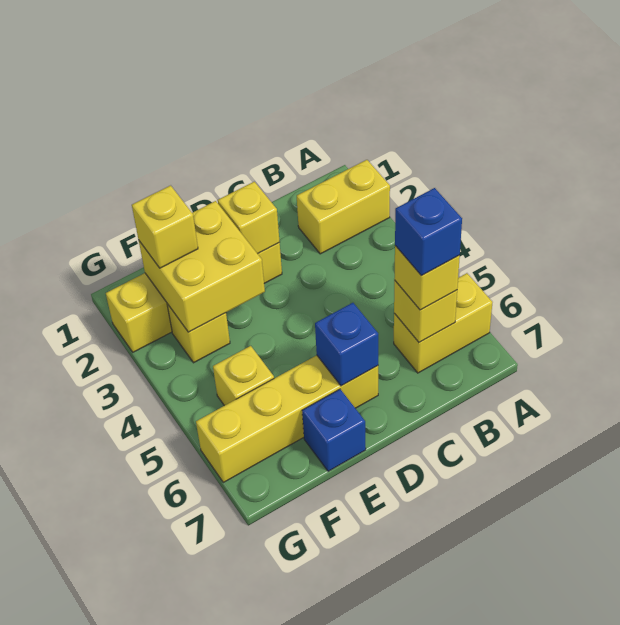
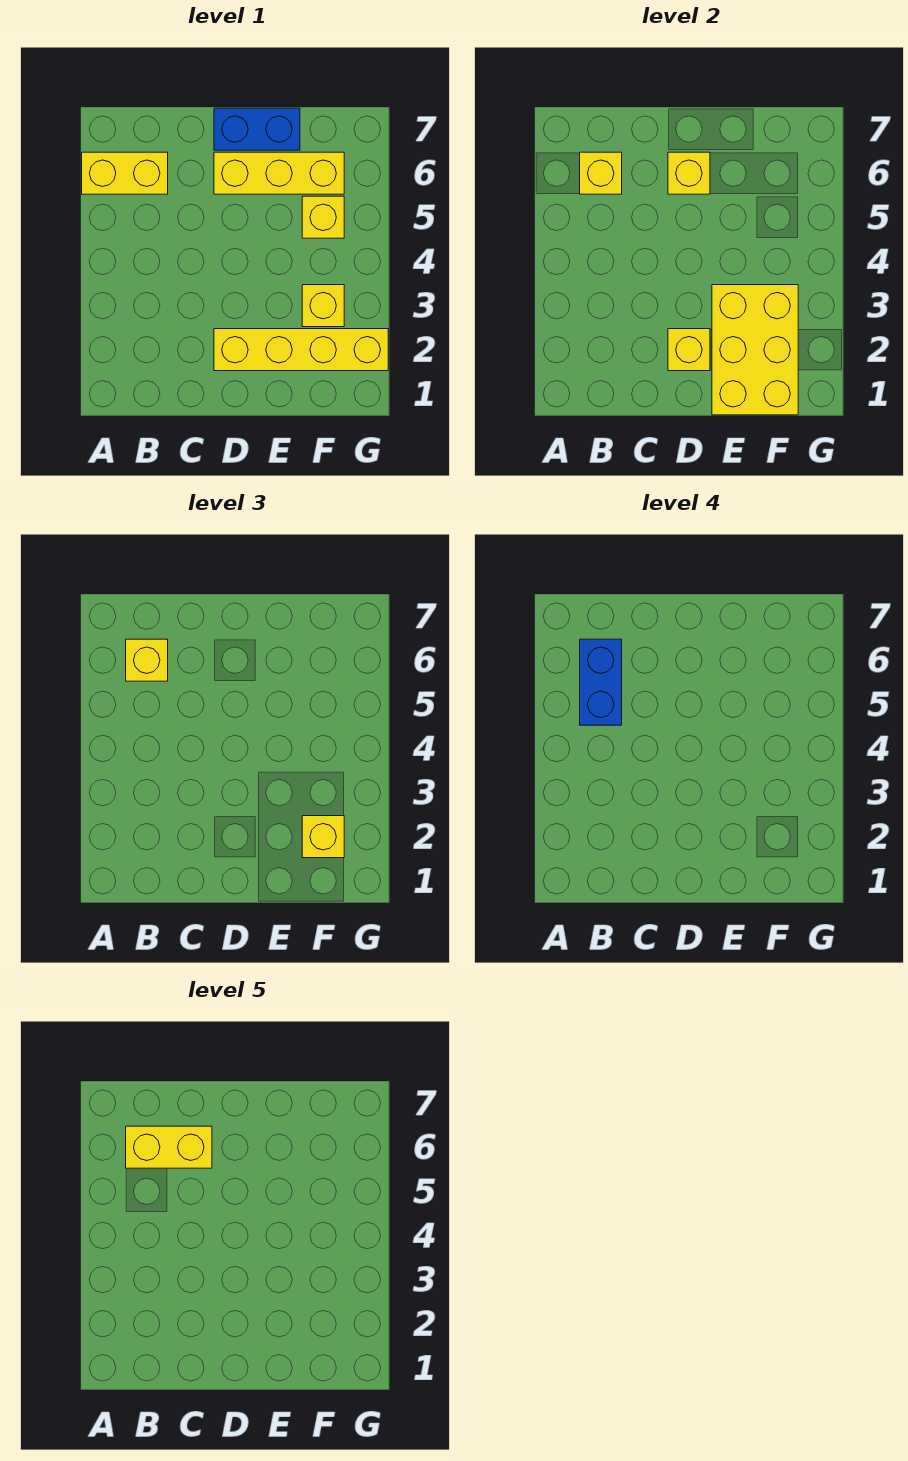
yellow 1x2 brick [297,160,390,254] -> yellow 1x2 brick moved to [126,1126,212,1168]
blue 1x1 brick [395,188,462,276] -> blue 1x2 brick [580,639,622,725]
yellow 1x4 brick [196,355,378,482] -> yellow 1x3 brick [214,152,344,194]
blue 1x1 brick [315,303,378,386] -> yellow 1x1 brick [668,152,710,194]
yellow 2x2 brick [139,201,265,332] -> yellow 2x3 brick [712,285,798,415]
blue 1x1 brick [302,389,366,471] -> blue 1x2 brick [214,108,300,150]

